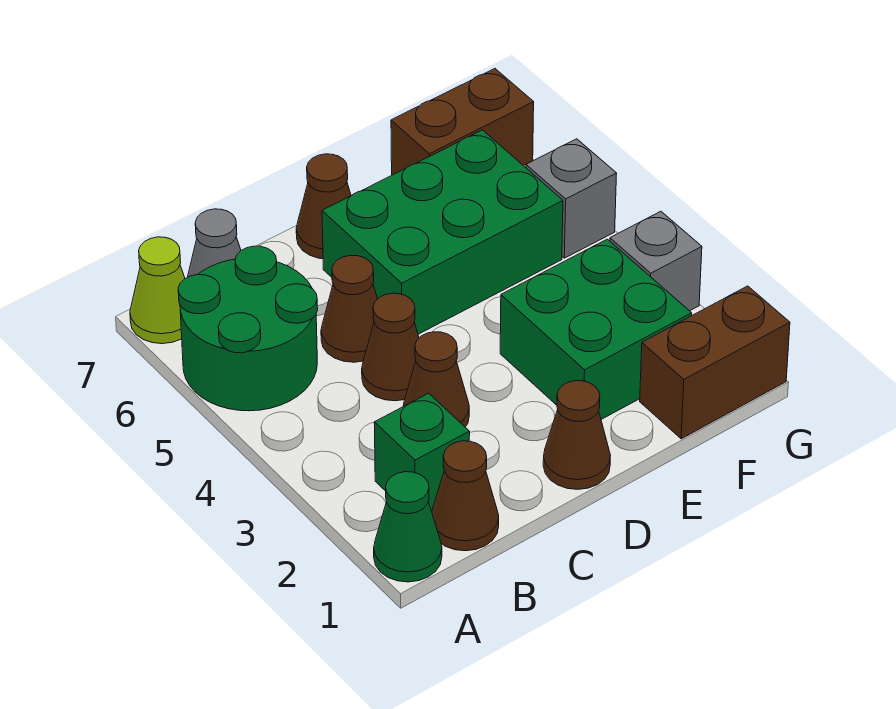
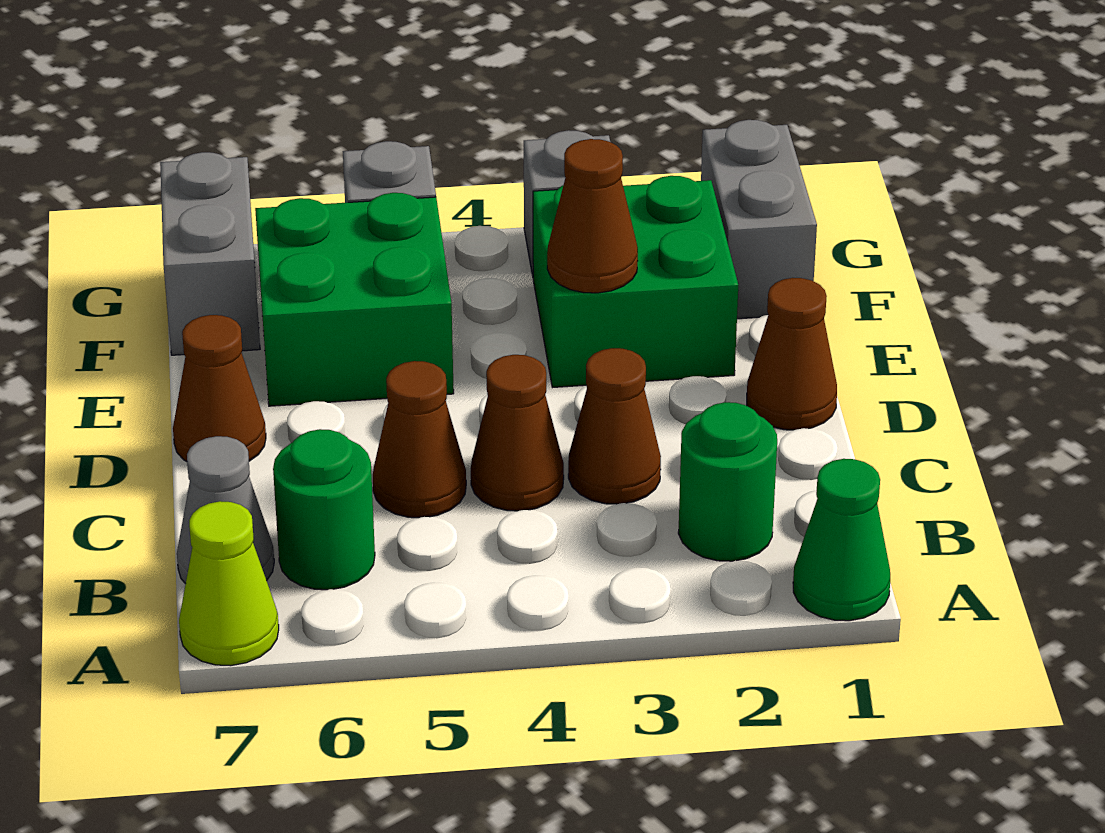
green 2x2 round brick [178,246,318,411] -> green 1x1 round brick [273,429,375,590]
brown 1x1 cone [432,441,499,551] -> brown 1x1 cone moved to [547,139,638,293]
green 1x1 brick [374,393,470,511] -> green 1x1 round brick [678,402,777,561]
green 2x3 brick [322,130,563,334] -> green 2x2 brick [255,193,454,406]
brown 1x2 brick [640,286,790,439] -> grey 1x2 brick [701,120,817,319]
brown 1x2 brick [391,69,534,175] -> grey 1x2 brick [160,152,260,355]

